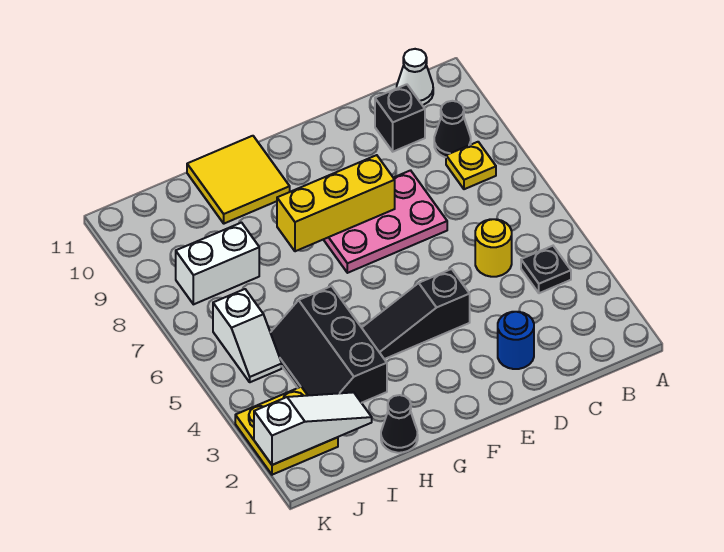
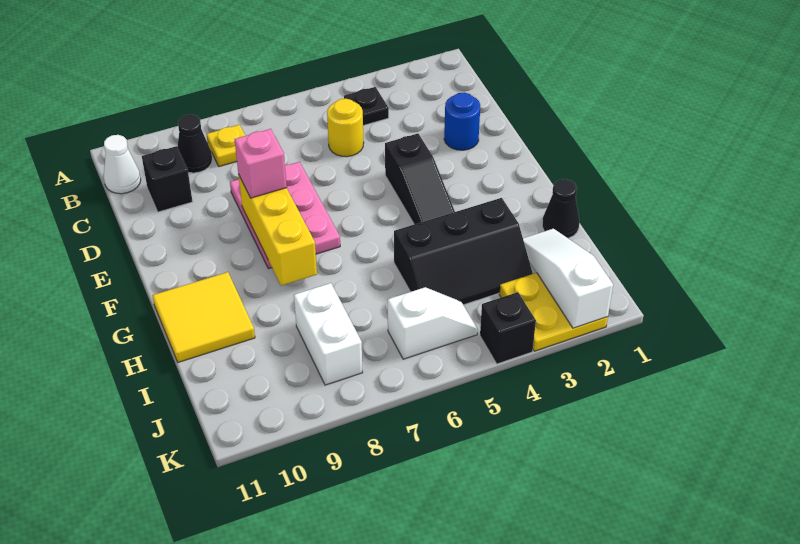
none -> pink 1x1 brick [234,129,287,198]
none -> black 1x1 brick [480,292,536,364]

